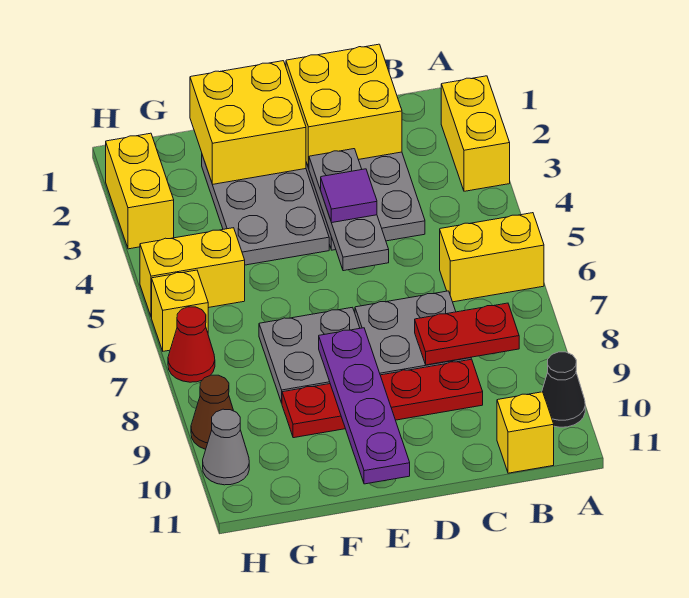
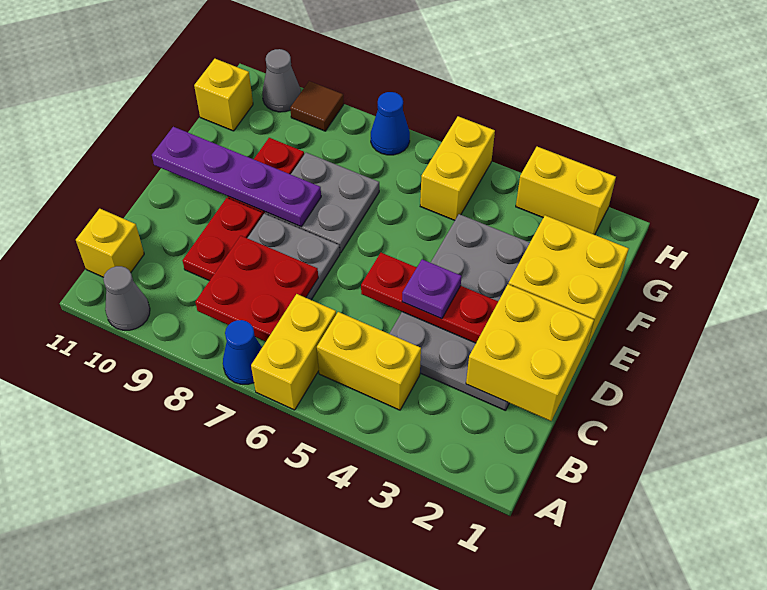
yellow 1x2 brick [441,76,510,191] -> yellow 1x2 brick moved to [317,312,421,410]
none -> blue 1x1 cone [223,320,262,384]
black 1x1 cone [542,352,585,427] -> grey 1x1 cone [103,266,150,330]
red 1x2 plate [415,303,519,365] -> red 2x2 plate [195,236,318,341]
grey 1x3 plate [309,149,389,271] -> red 1x3 plate [361,253,498,343]
purple 1x1 tile [321,169,377,223] -> purple 1x1 plate [402,259,462,319]
yellow 1x1 brick [152,270,208,351] -> yellow 1x1 brick moved to [194,59,253,131]
red 1x1 cone [168,307,215,382] -> blue 1x1 cone [371,92,410,155]
brown 1x1 cone [191,375,233,449] -> brown 1x1 tile [290,81,344,131]

